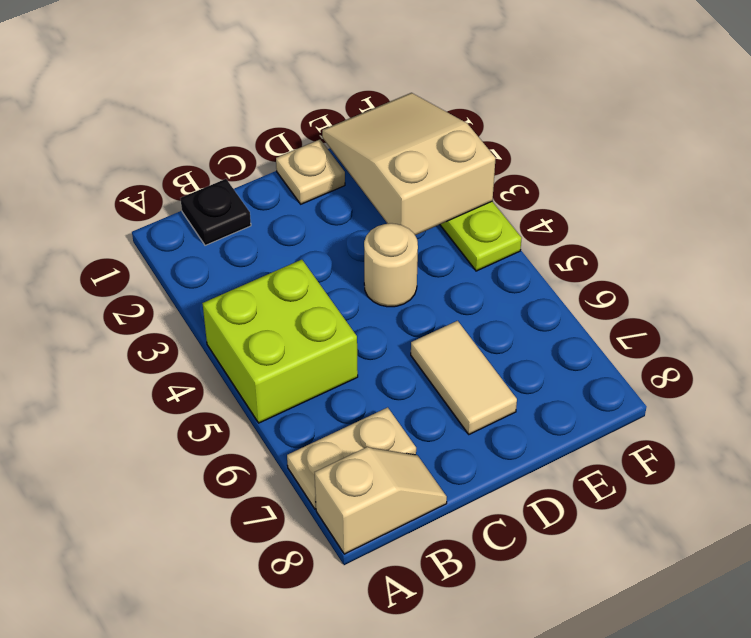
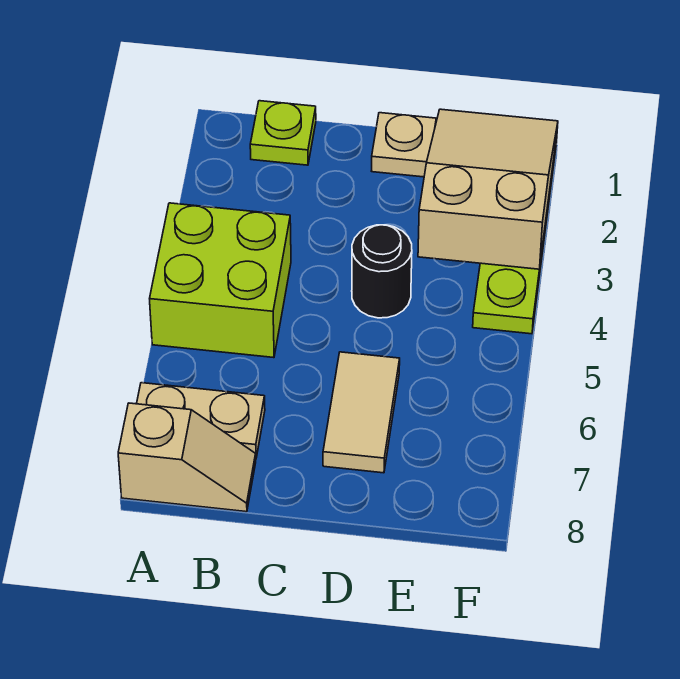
black 1x1 plate [180,179,251,245] -> lime 1x1 plate [250,101,316,165]
tan 1x1 round brick [364,223,418,307] -> black 1x1 round brick [352,225,412,318]

